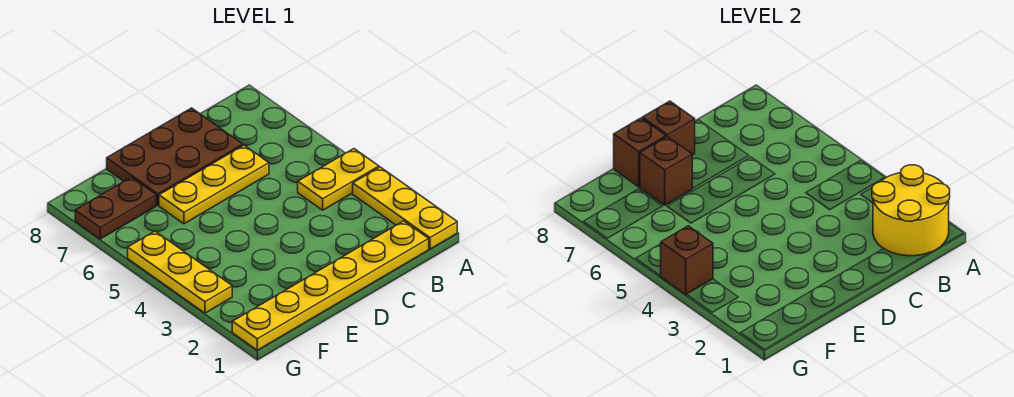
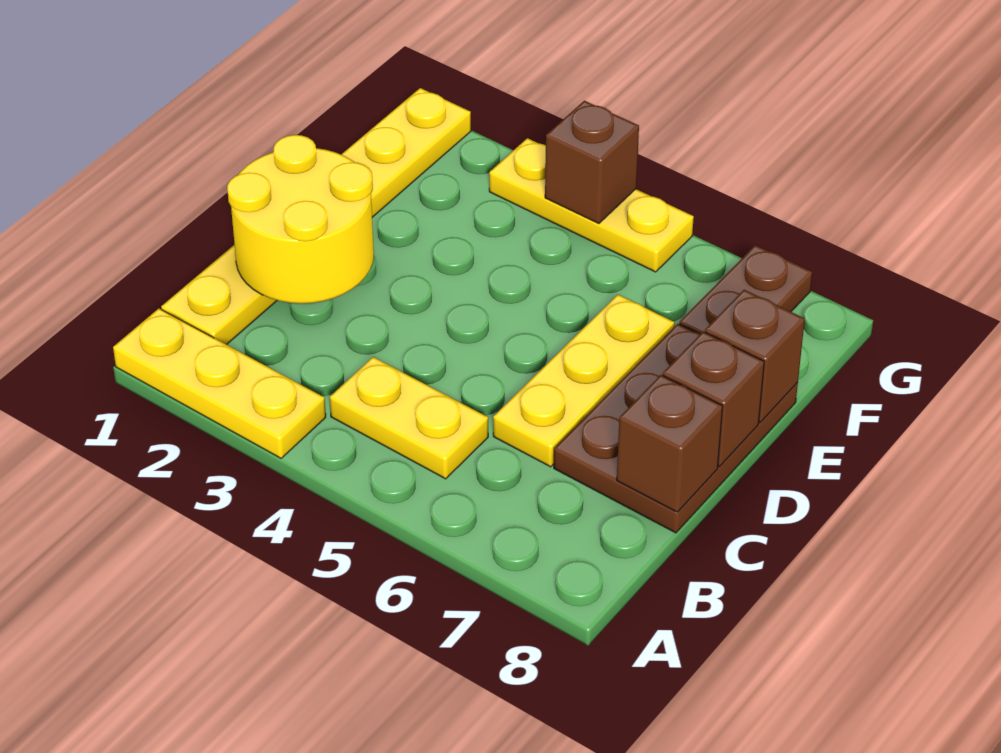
yellow 2x2 round brick [872,165,950,256] -> yellow 2x2 round brick moved to [227,135,374,304]
yellow 1x2 plate [298,149,379,210] -> yellow 1x2 plate turned to [330,357,488,479]
brown 1x1 brick [640,137,693,205] -> brown 1x1 brick moved to [617,375,723,512]

